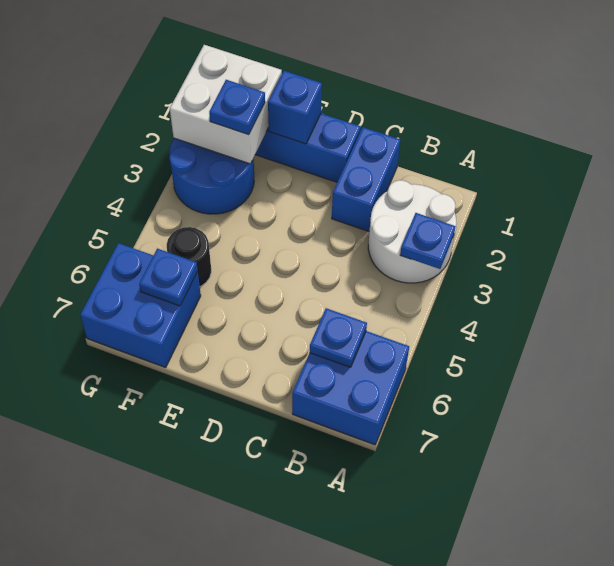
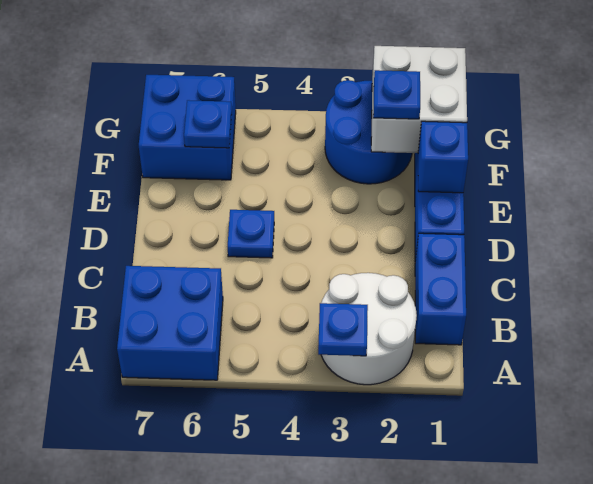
blue 1x1 plate [310,308,367,367] -> blue 1x1 plate moved to [228,210,274,258]
blue 1x2 brick [332,127,400,231] -> blue 1x2 brick turned to [415,233,466,345]
black 1x1 round brick [167,227,211,286] -> none

